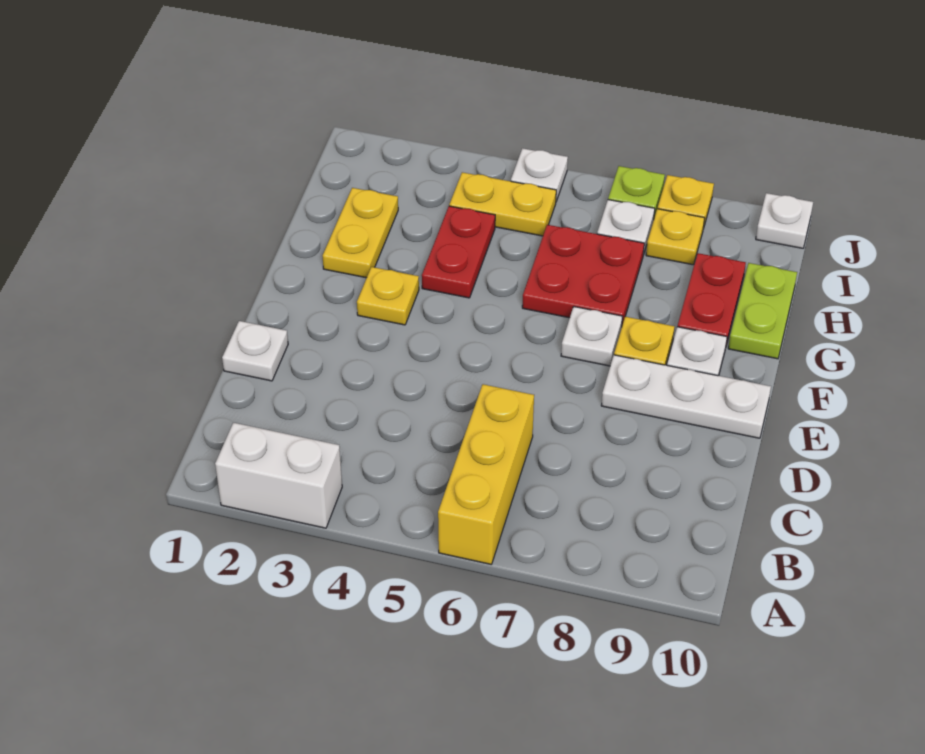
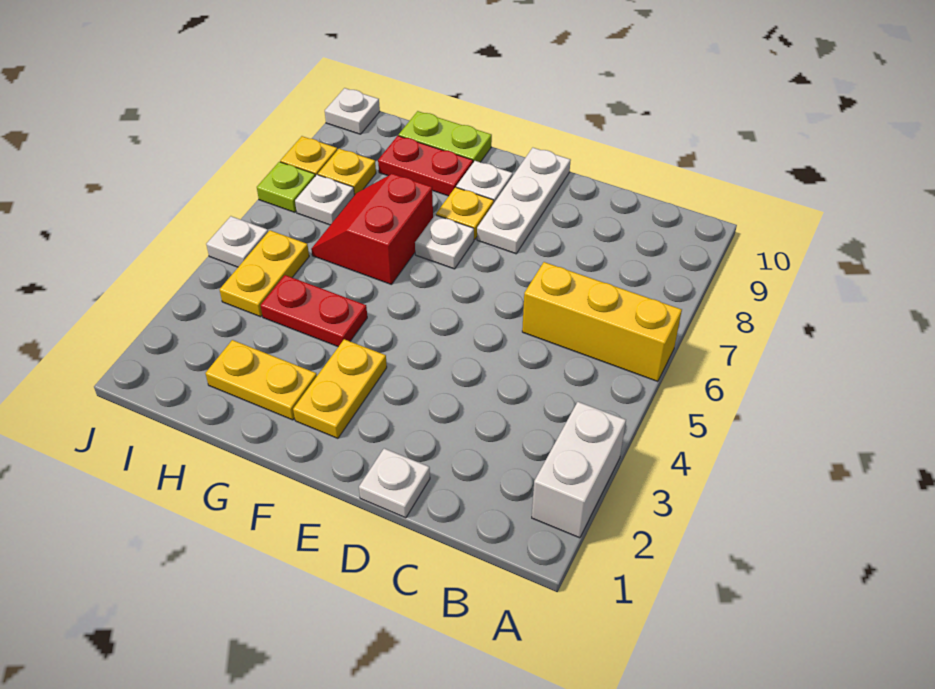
yellow 1x1 plate [357,267,419,325] -> yellow 1x2 plate [293,339,387,438]
red 2x2 plate [522,225,644,325] -> red 2x2 slope [311,174,433,285]

